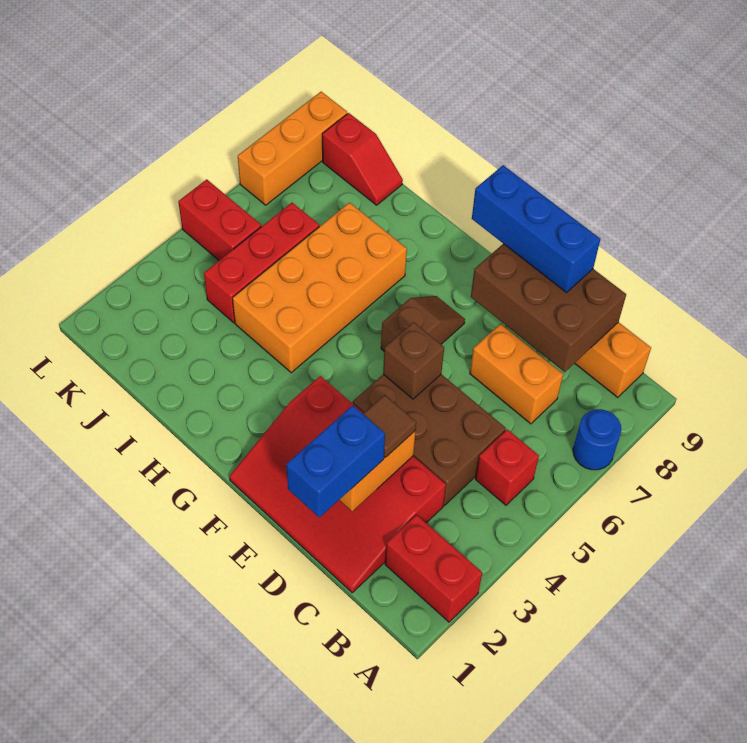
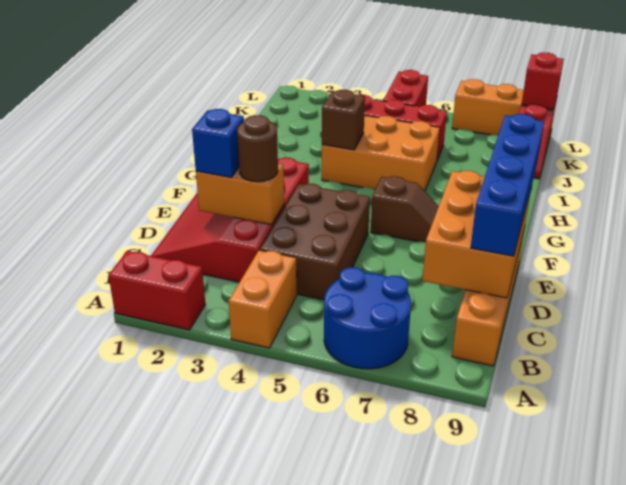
red 1x2 brick [385,515,482,622] -> red 1x2 brick turned to [109,251,205,330]
blue 1x1 round brick [573,409,621,470] -> blue 2x2 round brick [324,267,411,369]
red 1x1 brick [475,429,539,505] -> red 1x1 brick moved to [522,52,564,109]
orange 1x2 brick [470,324,563,424] -> orange 1x2 brick moved to [229,250,297,348]
brown 2x3 brick [471,244,626,372] -> orange 2x3 brick [422,171,531,298]
blue 1x2 brick [286,405,385,518] -> blue 1x1 brick [192,109,244,177]
brown 1x1 tile [363,395,416,458] -> brown 1x1 round brick [237,115,278,182]
blue 1x3 brick [472,165,600,292] -> blue 1x4 brick [471,114,544,256]
brown 1x1 brick [383,322,444,399] -> brown 1x1 brick moved to [322,90,365,150]
orange 2x4 brick [233,203,407,373] -> orange 2x3 brick [322,115,440,191]

